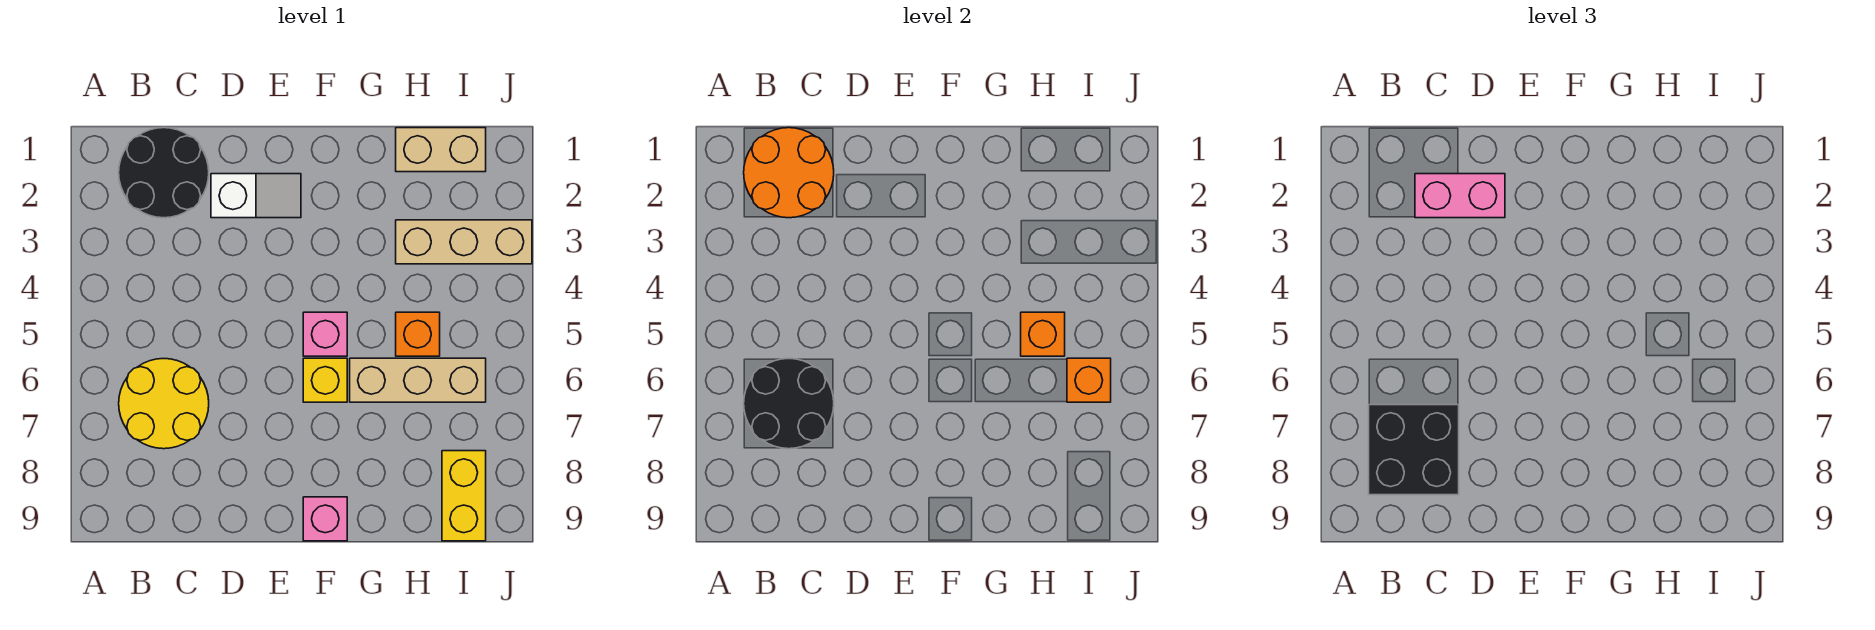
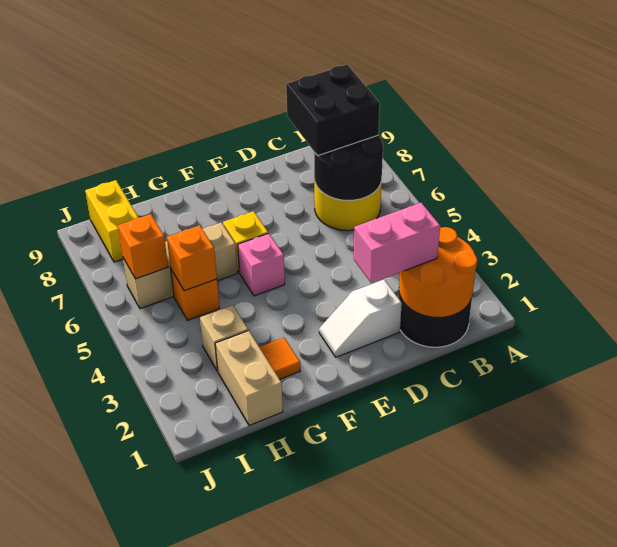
pink 1x1 brick [303,497,347,541] -> none
none -> orange 1x1 tile [260,338,300,379]
tan 1x2 brick [396,128,486,172] -> tan 1x2 brick turned to [215,330,283,425]
tan 1x3 brick [396,220,532,264] -> tan 1x1 brick [200,305,248,371]

